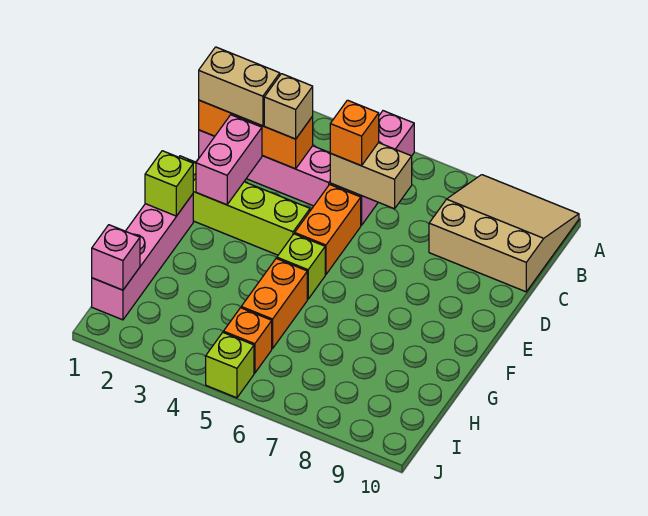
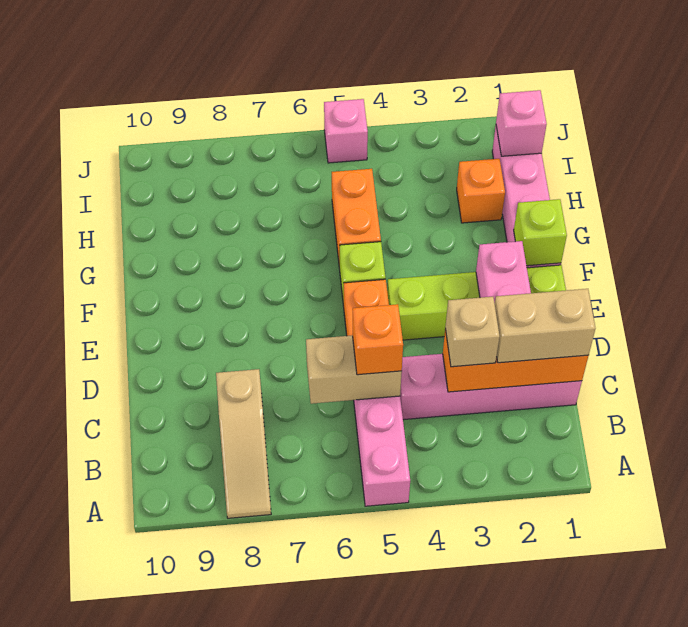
tan 3x3 slope [429,175,579,292] -> tan 1x3 slope [216,369,271,518]
orange 1x1 brick [223,308,272,373] -> orange 1x1 brick moved to [457,159,505,223]
lime 1x1 brick [206,333,254,398] -> pink 1x1 brick [324,99,368,163]

